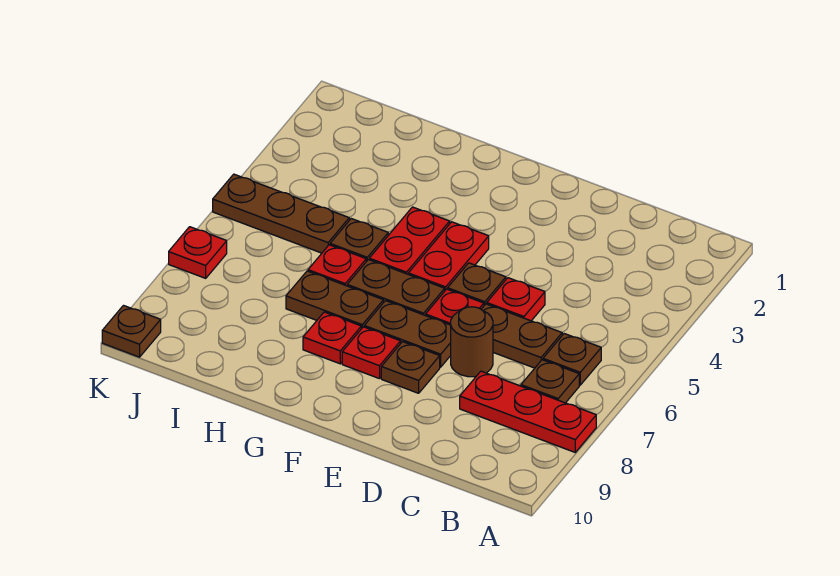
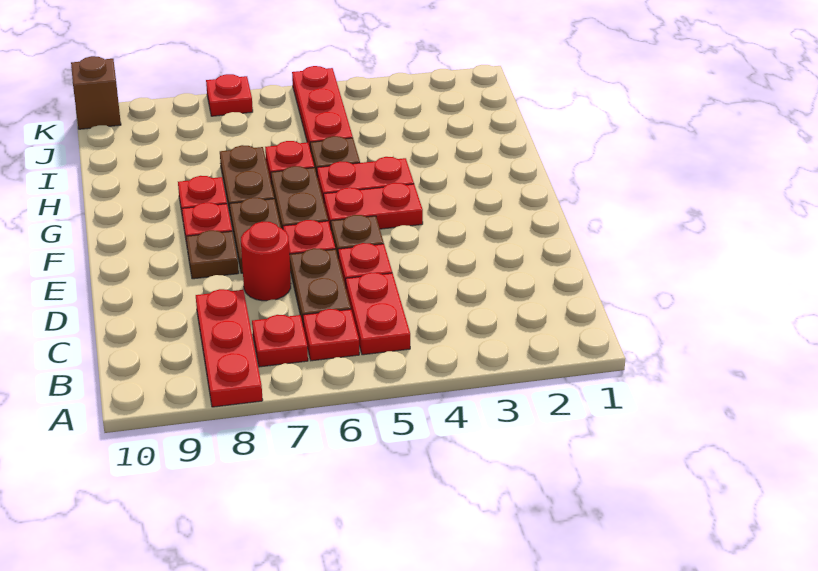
none -> red 1x2 plate [346,273,410,355]
brown 1x1 plate [543,334,601,385] -> red 1x1 plate [303,309,359,361]
brown 1x1 plate [521,360,579,403] -> red 1x1 plate [252,315,308,367]
brown 1x1 round brick [451,307,493,377] -> red 1x1 round brick [241,222,291,301]
brown 1x3 plate [213,174,349,253] -> red 1x3 plate [292,66,353,151]
brown 1x1 plate [102,306,161,357] -> brown 1x1 brick [71,56,121,129]

